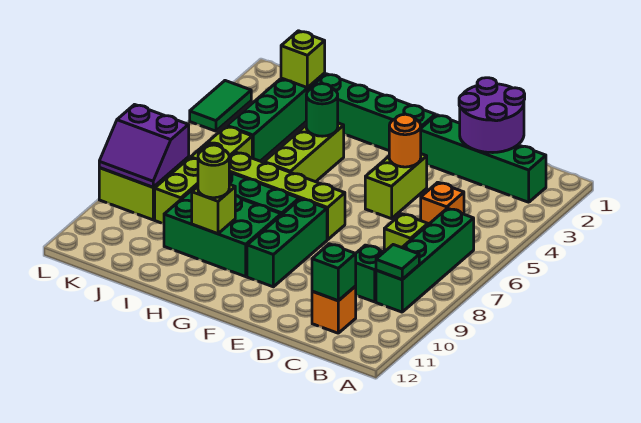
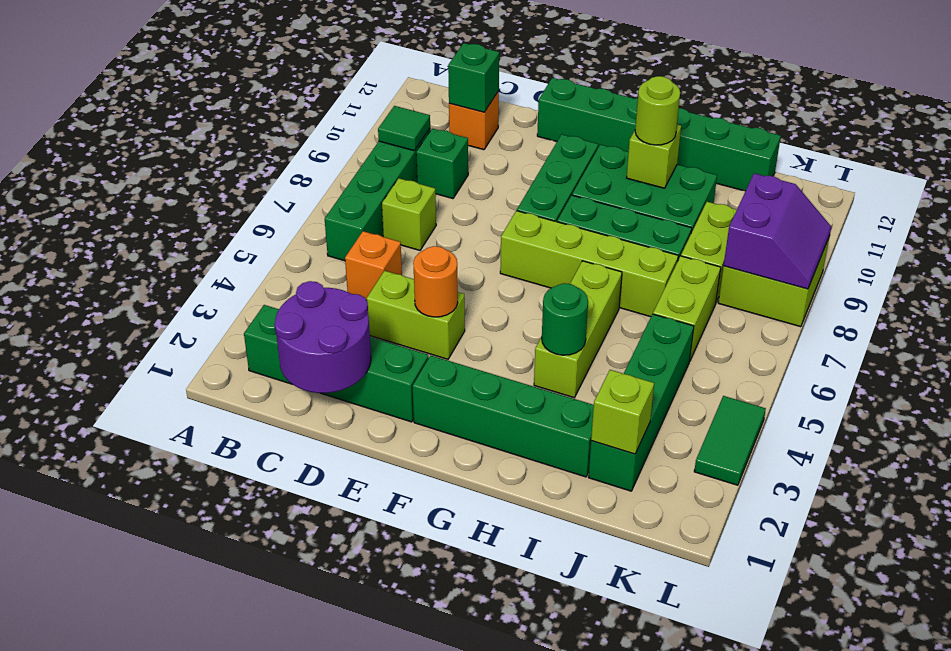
lime 1x2 brick [365,154,427,219] -> lime 1x2 brick turned to [366,271,465,359]
none -> green 1x6 brick [537,78,781,191]
purple 2x2 slope [99,105,189,187] -> purple 2x2 slope turned to [724,173,831,289]

